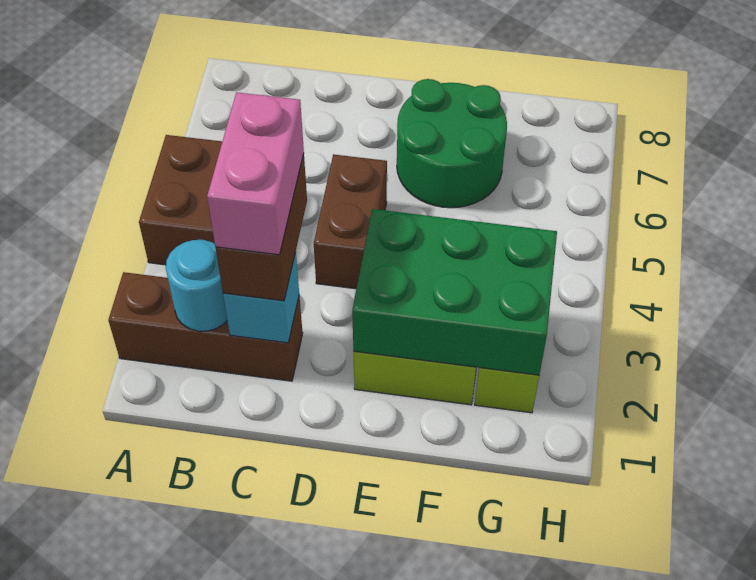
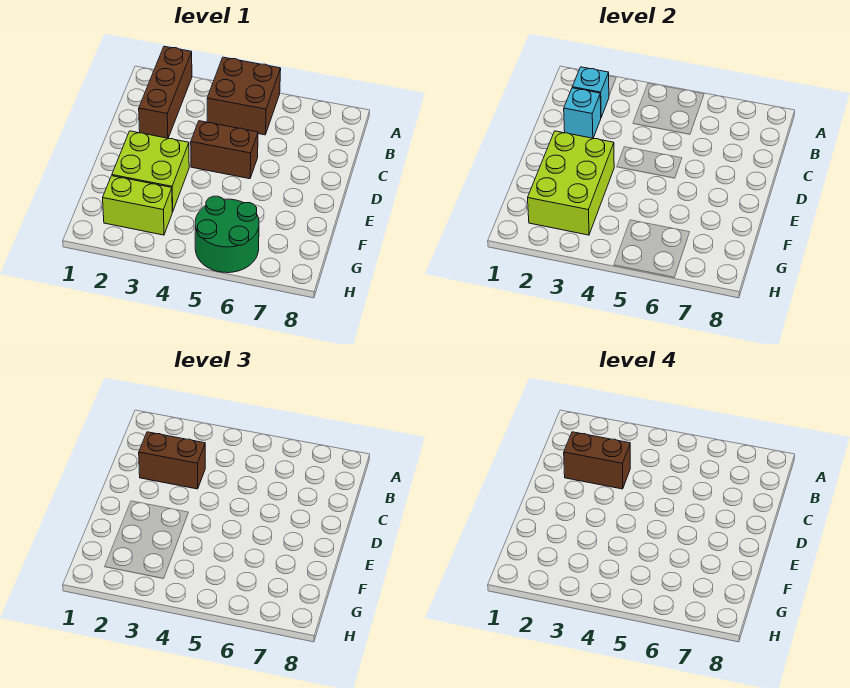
cyan 1x1 round brick [166,240,227,331] -> cyan 1x1 brick [572,67,609,117]
pink 1x2 brick [207,92,304,255] -> brown 1x2 brick [564,432,630,489]
green 2x3 brick [352,209,557,375] -> lime 2x3 brick [528,131,614,235]
green 2x2 round brick [397,79,507,208] -> green 2x2 round brick moved to [195,196,259,273]

